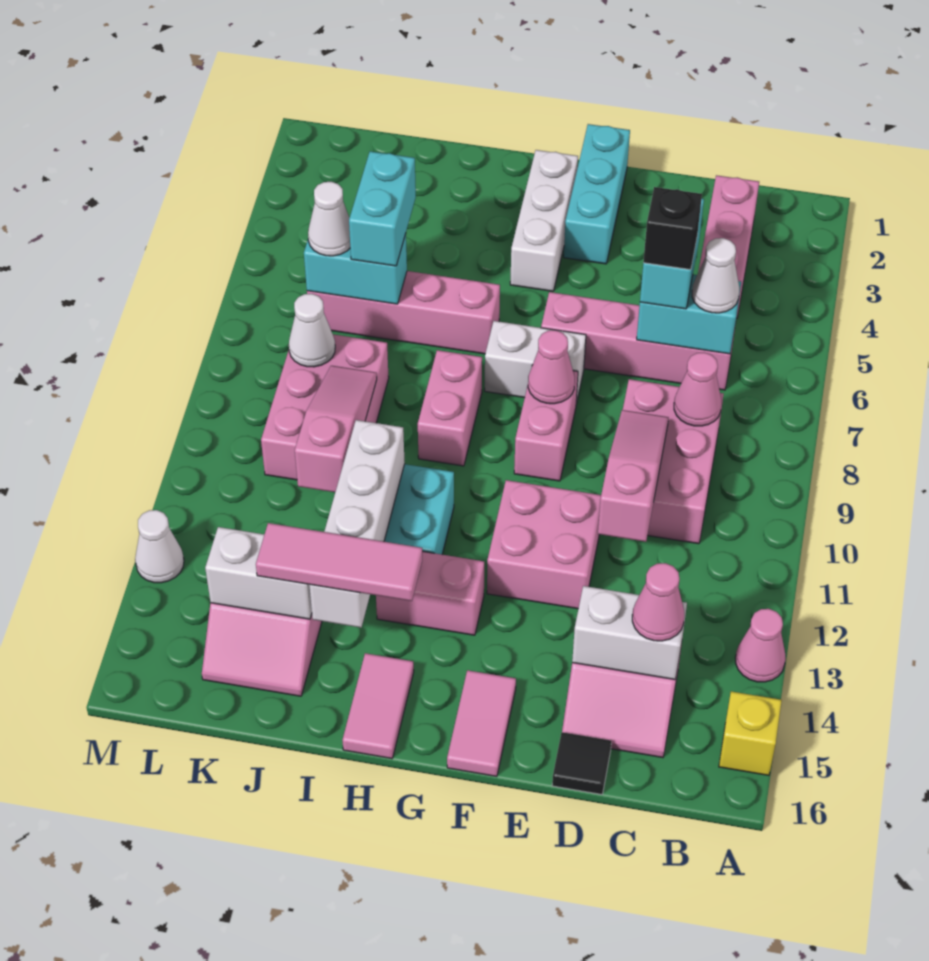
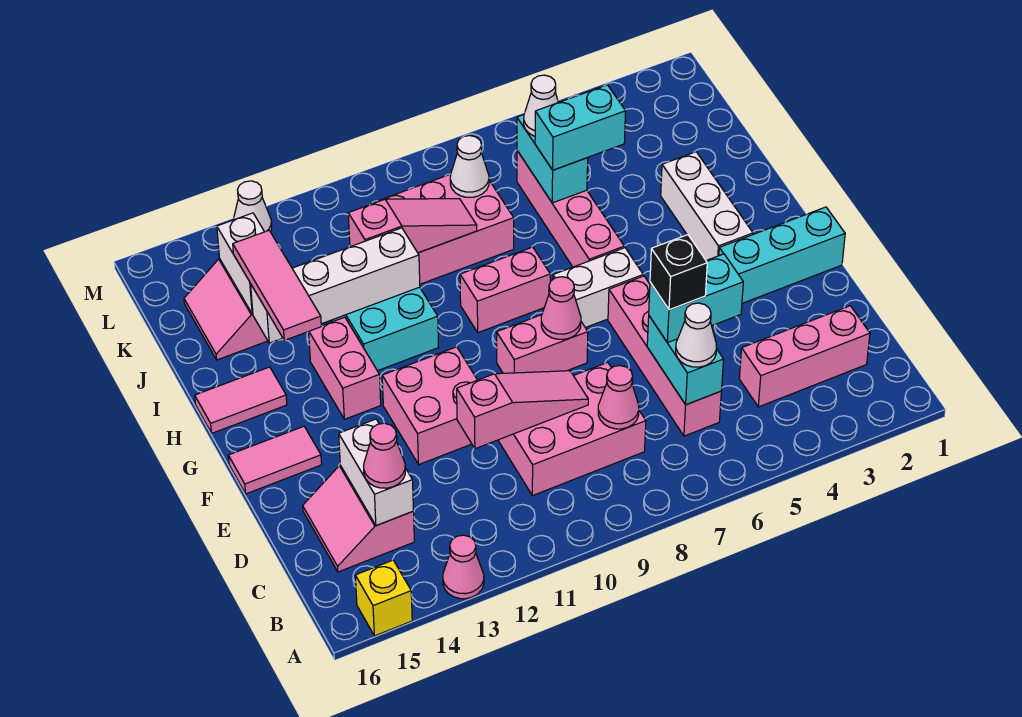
black 1x1 tile [552,732,611,794] -> none
white 1x2 brick [485,321,586,404] -> white 1x2 brick turned to [553,248,643,328]
white 1x3 brick [510,150,578,291] -> white 1x3 brick turned to [661,152,753,260]

